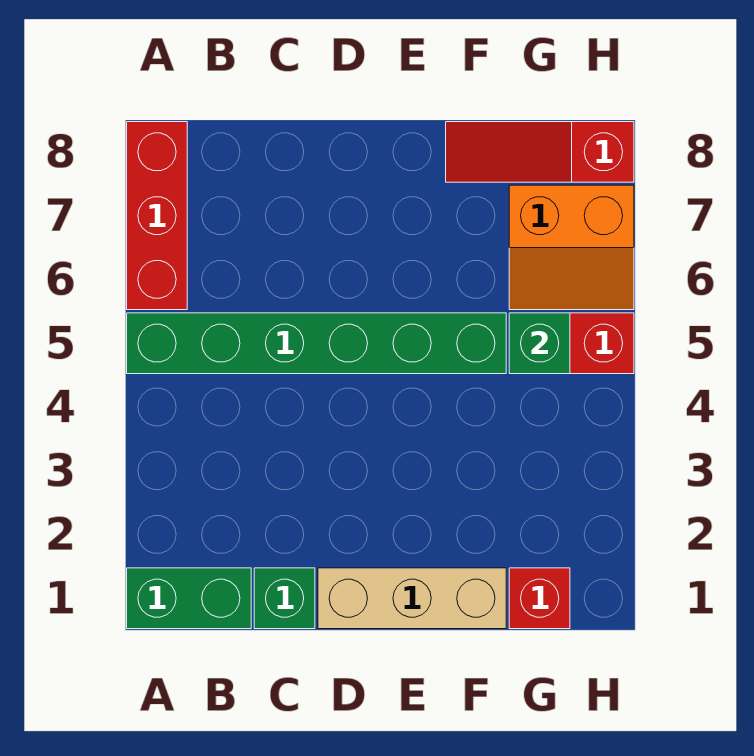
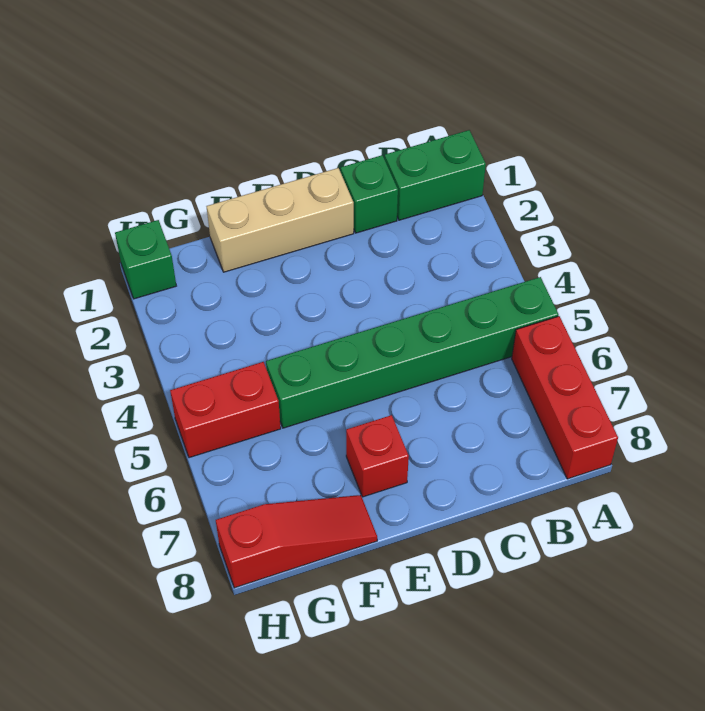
red 1x1 brick [509,568,570,629] -> red 1x1 brick moved to [346,415,409,497]
green 1x1 brick [509,313,570,374] -> green 1x1 brick moved to [115,220,176,299]
orange 2x2 slope [509,185,634,310] -> none

